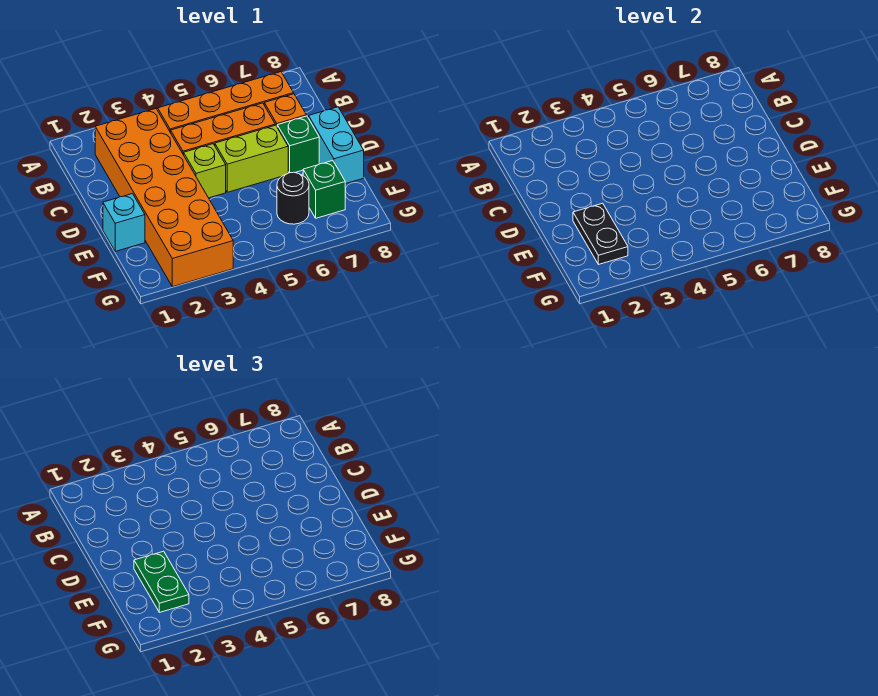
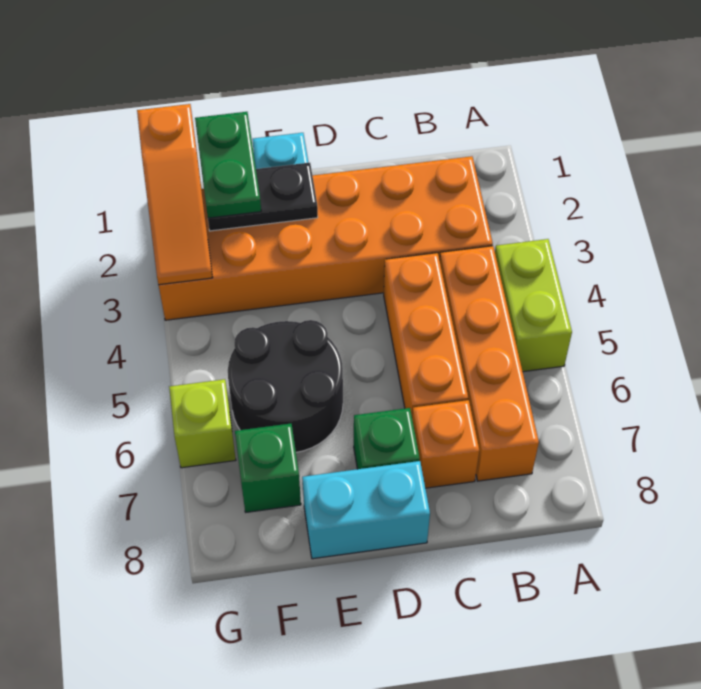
lime 1x1 brick [184,144,226,198] -> lime 1x1 brick moved to [169,379,236,468]
lime 1x2 brick [215,125,288,192] -> lime 1x2 brick moved to [495,239,572,372]
green 1x2 plate [134,551,189,612] -> green 1x2 plate turned to [195,112,261,218]
black 1x1 round brick [277,172,309,224] -> black 2x2 round brick [228,320,343,452]
none -> orange 1x3 slope [137,104,213,285]

